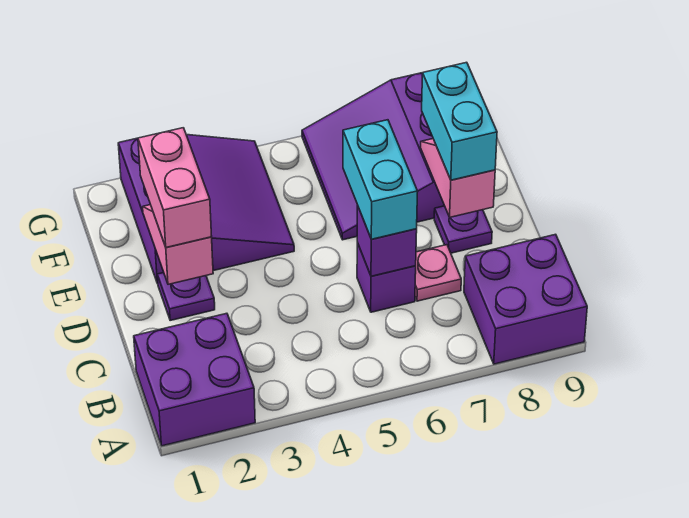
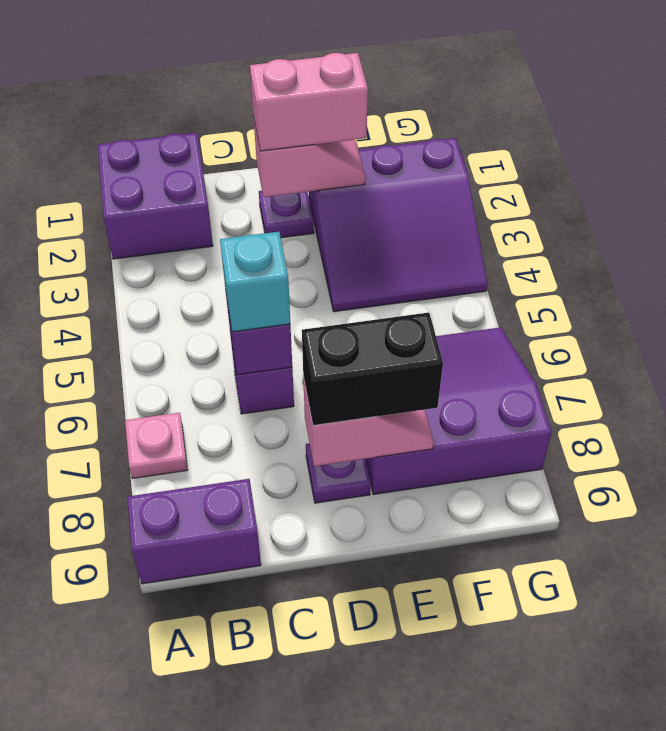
purple 2x2 brick [464,234,587,364] -> purple 1x2 brick [127,479,261,584]
cyan 1x2 brick [343,120,418,239] -> cyan 1x1 brick [220,232,290,332]
pink 1x1 plate [415,245,461,301] -> pink 1x1 plate moved to [125,413,188,479]
cyan 1x2 brick [422,62,497,180] -> black 1x2 brick [302,313,443,425]

